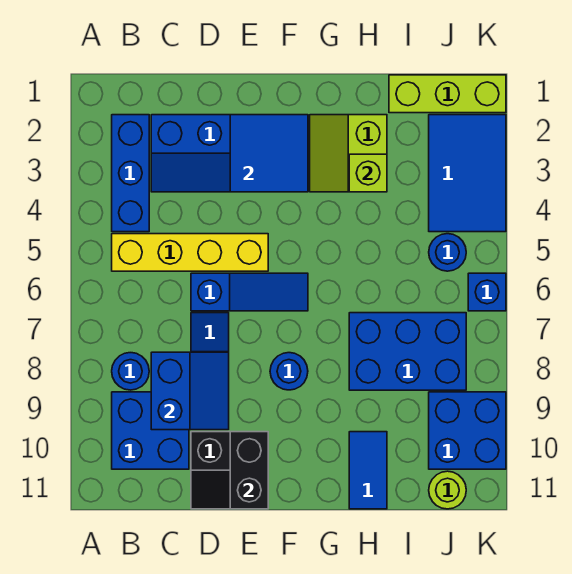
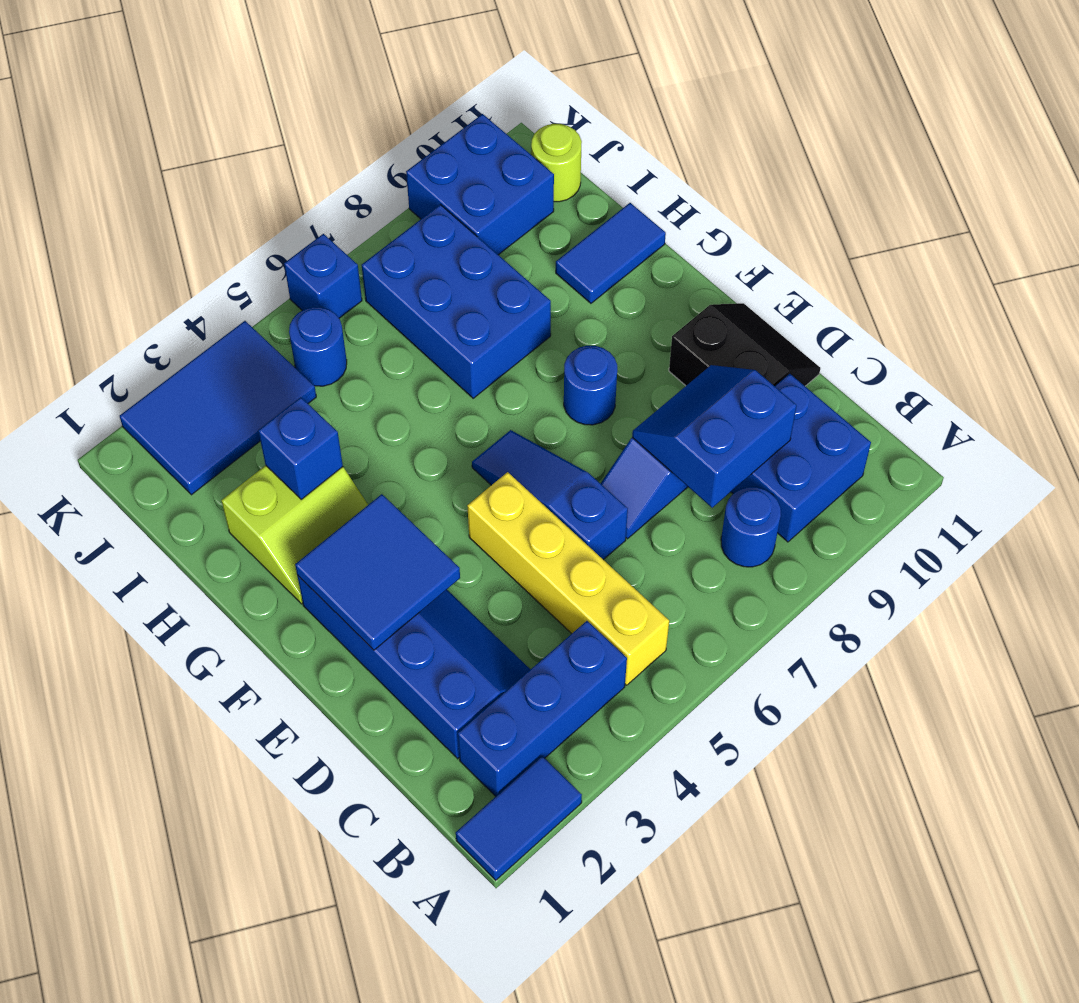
none -> blue 1x2 tile [456,756,582,880]
black 1x2 brick [230,432,268,509] -> none
lime 1x1 brick [349,154,387,192] -> blue 1x1 brick [258,397,343,499]
lime 1x3 brick [389,75,506,113] -> none

